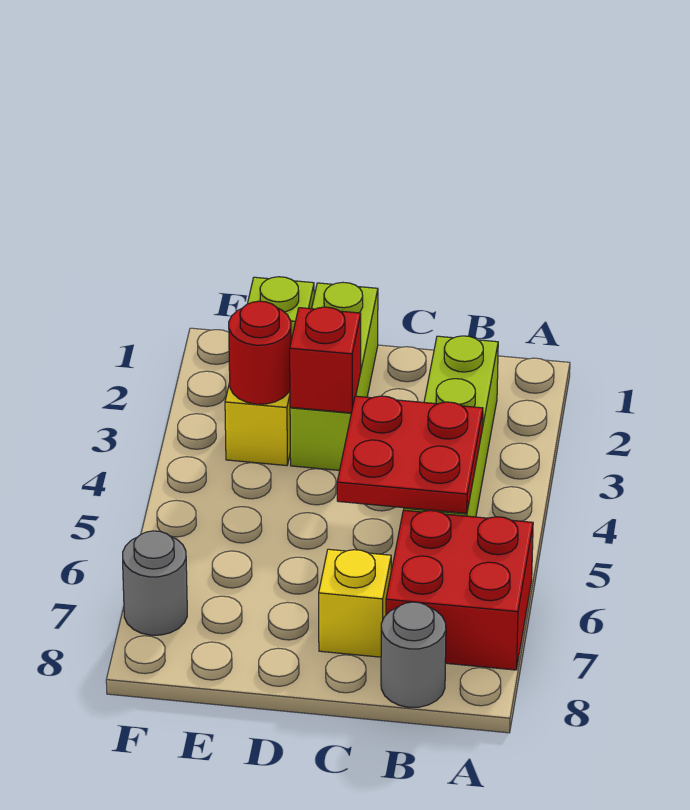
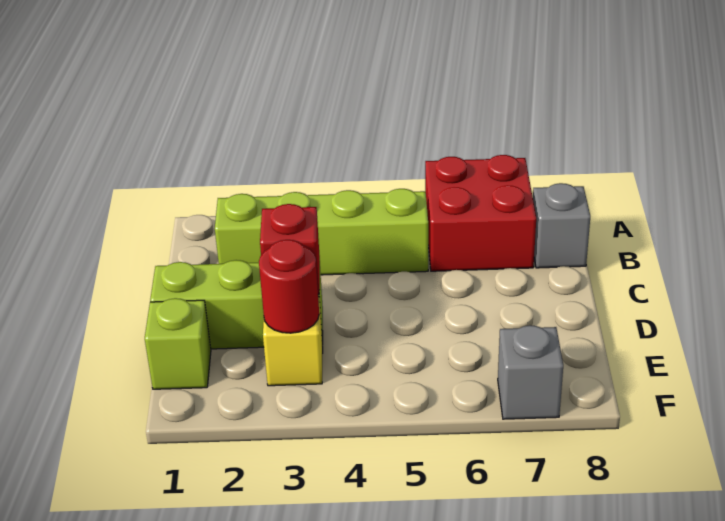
red 2x2 plate [337,396,483,513] -> none
grey 1x1 round brick [381,602,446,707] -> grey 1x1 brick [533,183,590,268]
yellow 1x1 brick [319,549,391,657] -> none
grey 1x1 round brick [123,531,187,635] -> grey 1x1 brick [498,325,563,419]

